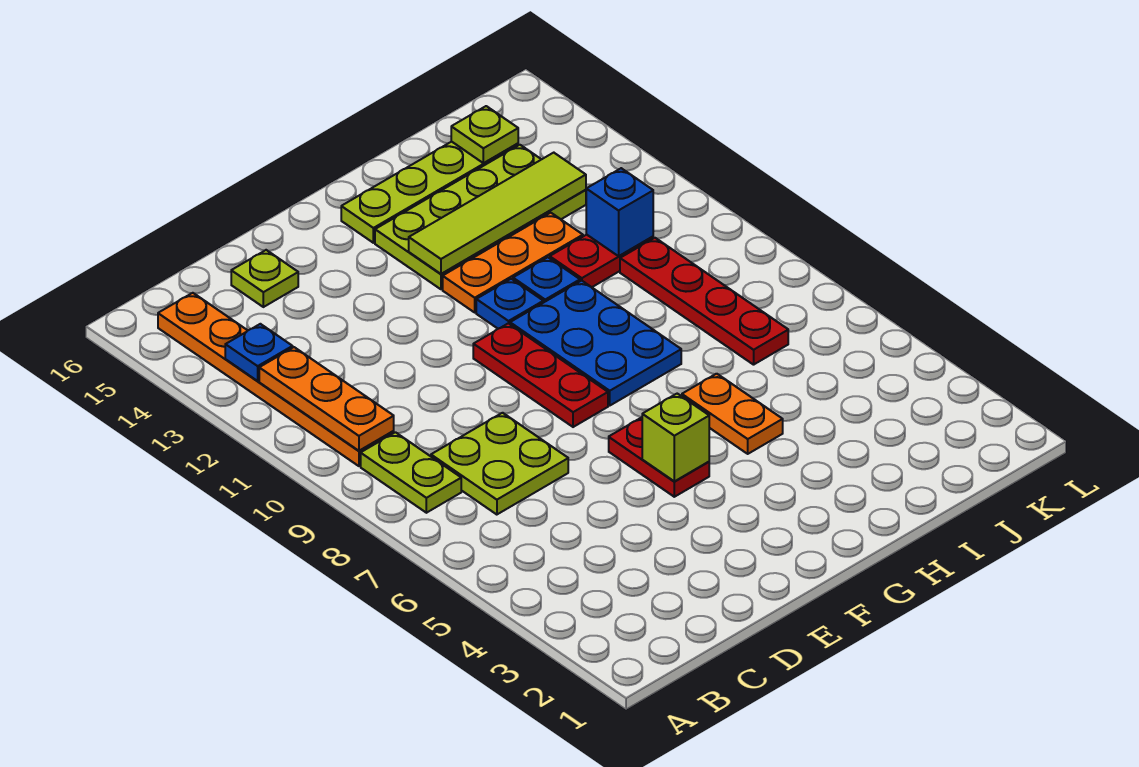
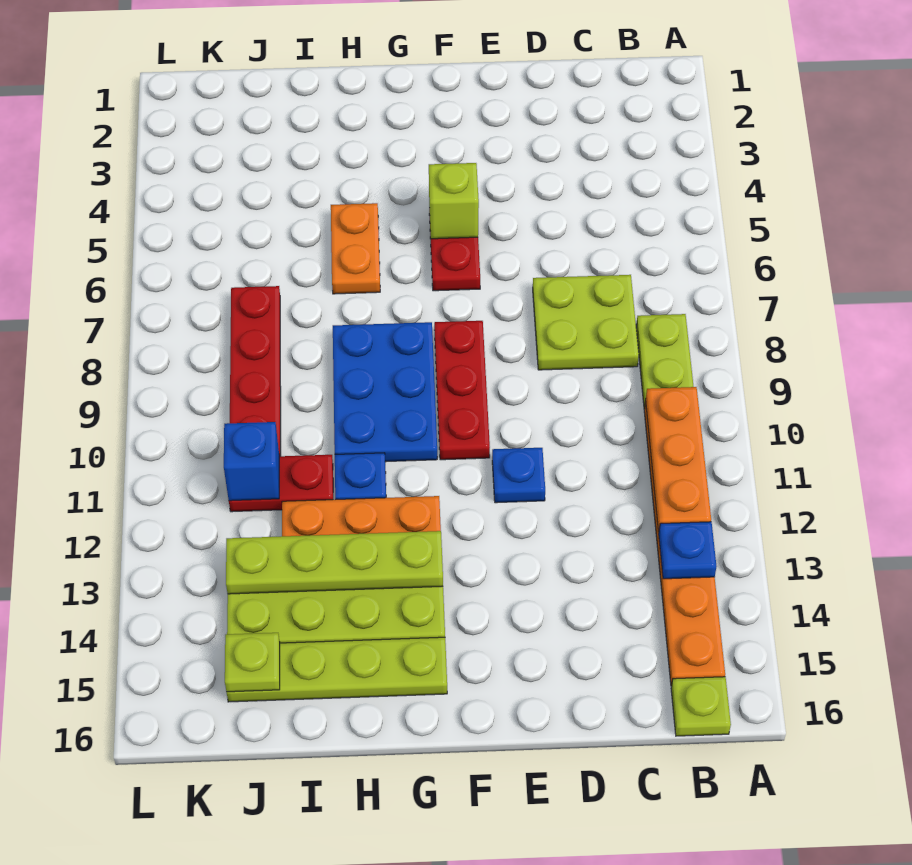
lime 1x1 plate [231,250,298,307] -> lime 1x1 plate moved to [671,677,731,736]
blue 1x1 plate [476,279,543,329] -> blue 1x1 plate moved to [492,448,545,503]
lime 1x4 tile [409,153,586,274] -> lime 1x4 plate [226,531,443,594]

